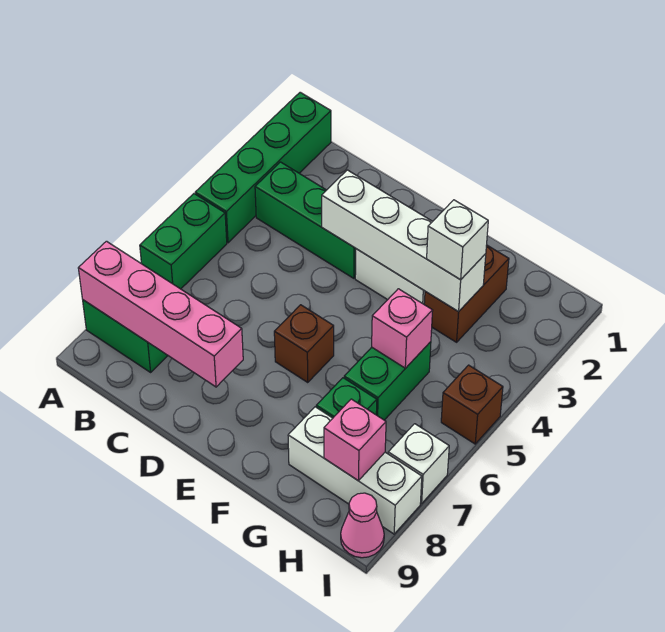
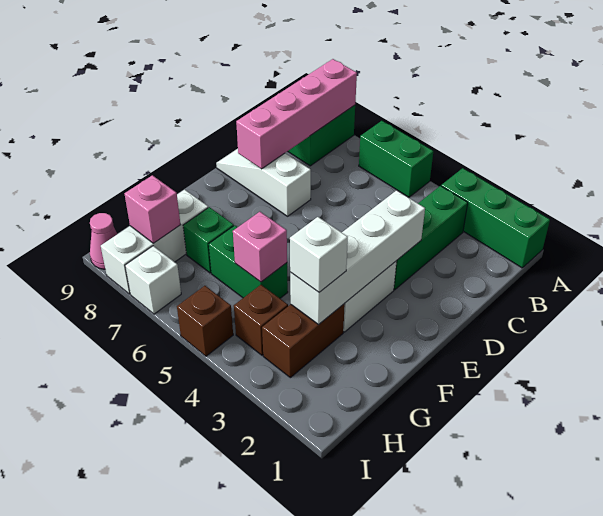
green 1x4 brick [195,92,331,243] -> green 1x3 brick [441,168,550,268]
none -> white 1x3 slope [216,149,311,216]
brown 1x1 brick [274,305,334,382] -> brown 1x1 brick moved to [234,285,288,355]
brown 1x2 brick [424,245,509,342] -> brown 1x2 brick turned to [262,304,345,378]

